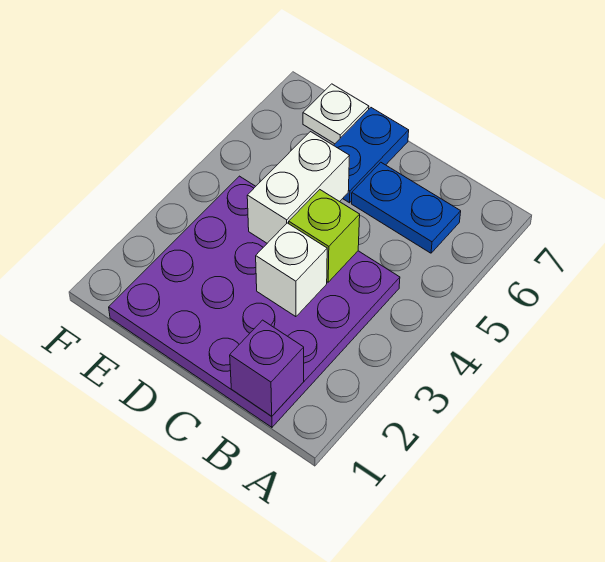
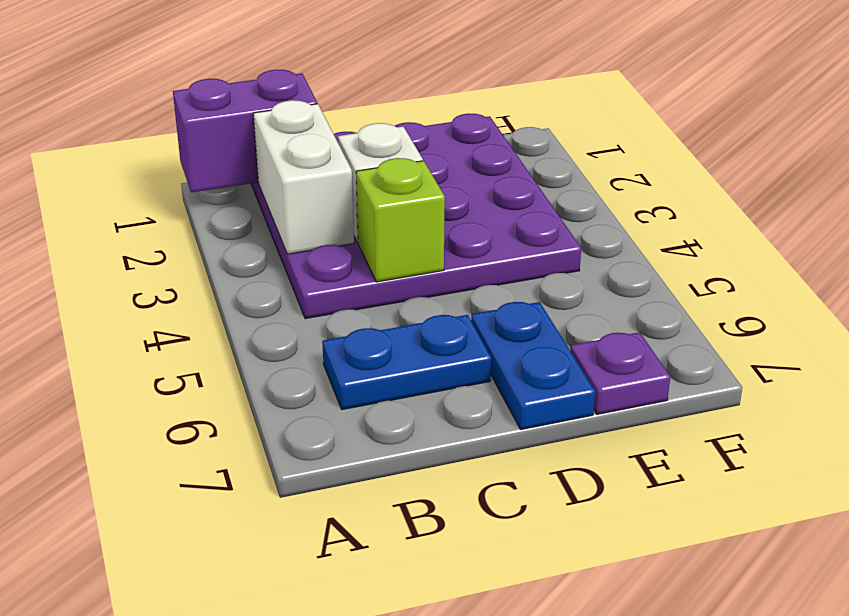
purple 1x1 brick [230,320,304,416] -> purple 1x2 brick [173,70,317,192]
white 1x2 brick [247,132,349,243] -> white 1x2 brick moved to [253,100,354,254]
white 1x1 plate [303,84,369,144] -> purple 1x1 plate [570,332,670,414]

